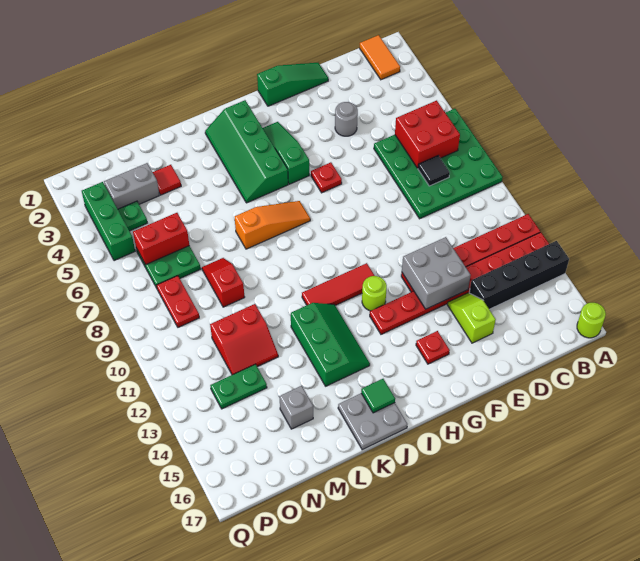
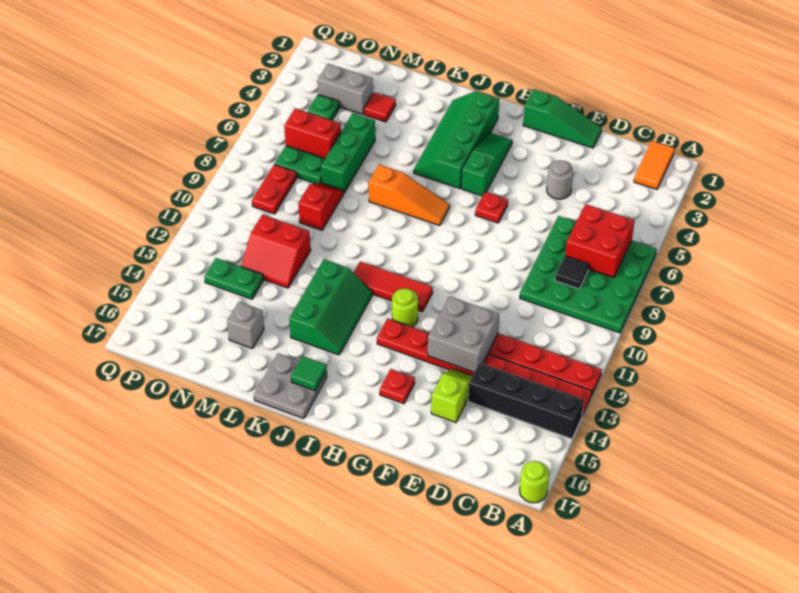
green 1x3 brick [82,182,135,261] -> green 1x3 brick moved to [321,113,375,193]

